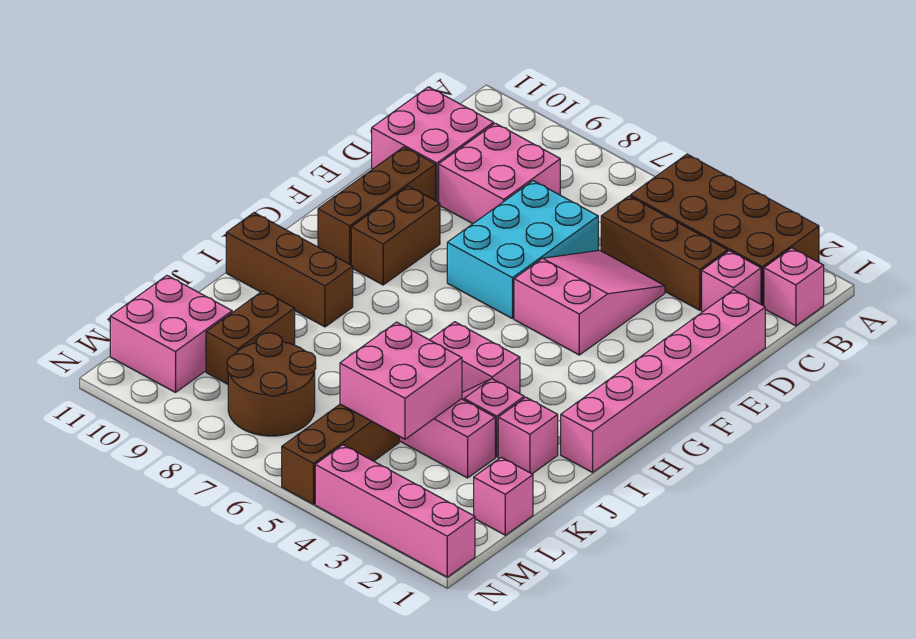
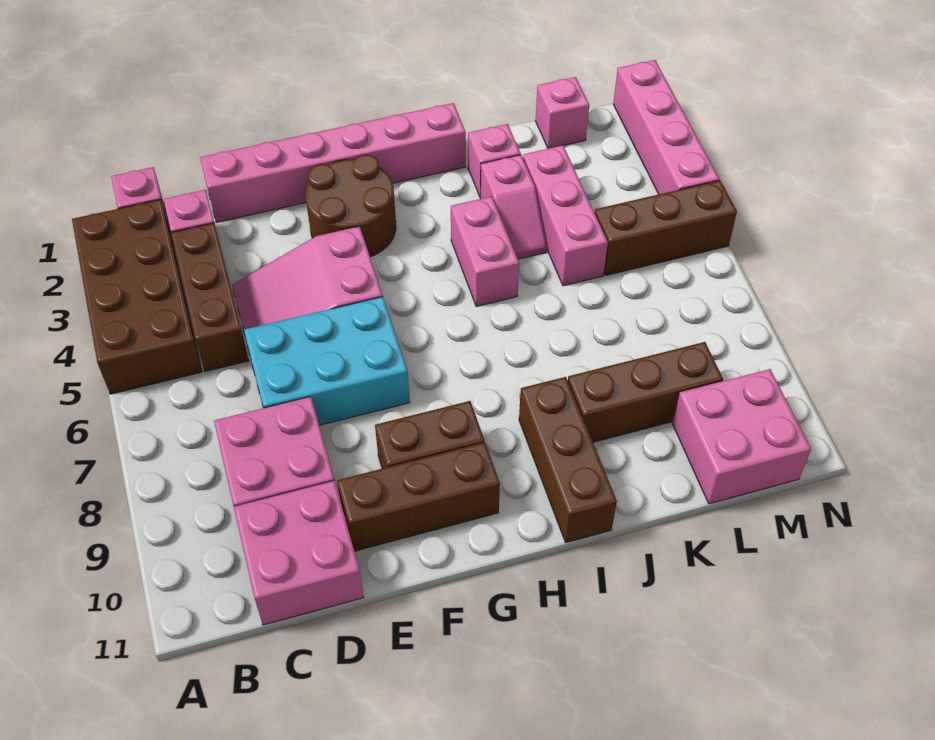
pink 2x2 brick [340,322,462,439] -> none
brown 1x2 brick [206,291,295,384] -> brown 1x3 brick [568,342,723,442]
brown 2x2 round brick [227,333,316,436] -> brown 2x2 round brick moved to [305,155,396,257]

